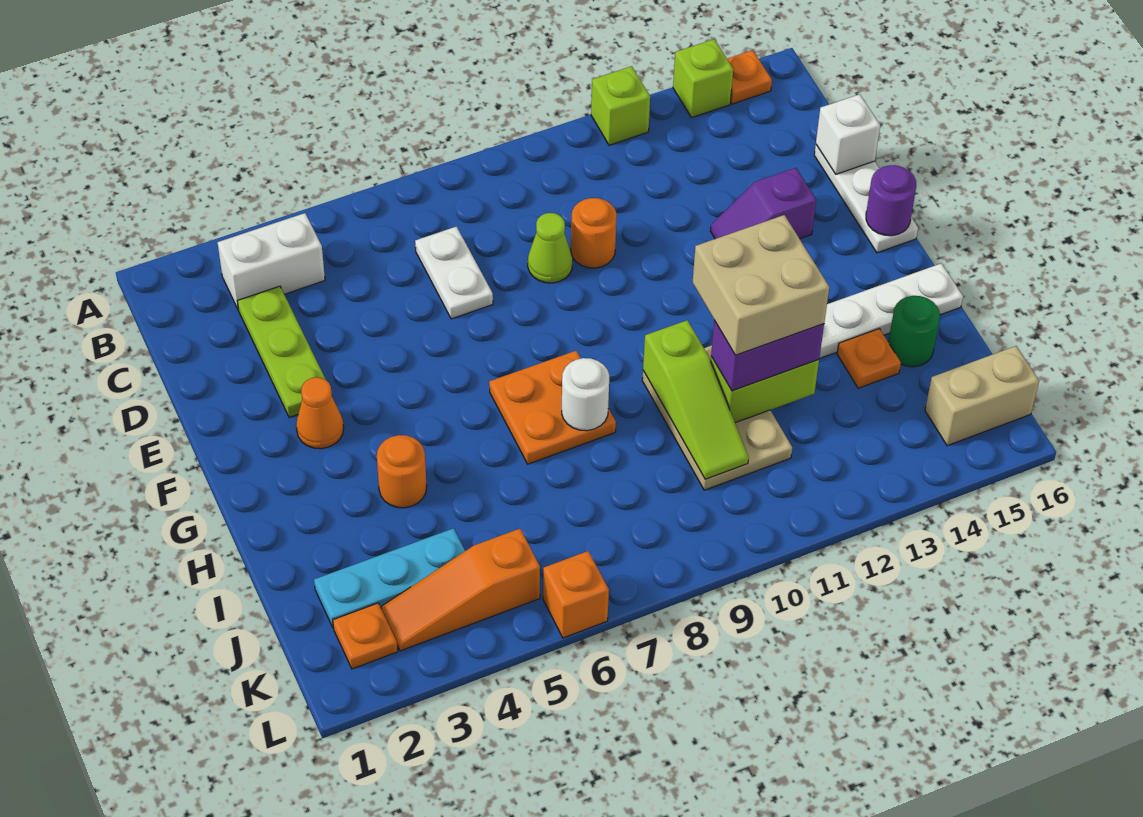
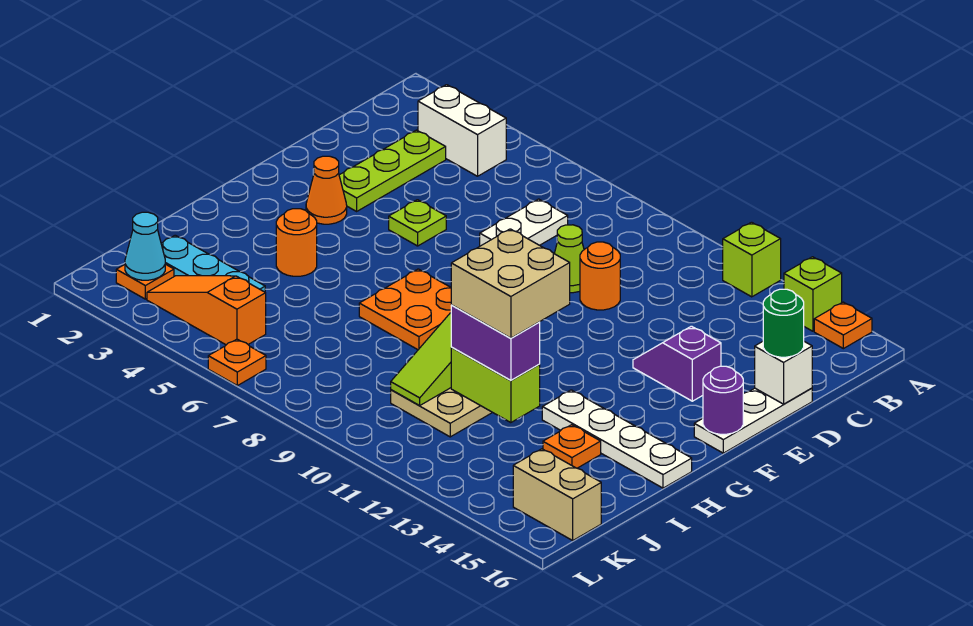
none -> lime 1x1 plate [389,200,446,246]
white 1x1 round brick [562,358,609,431] -> none
green 1x1 round brick [888,296,940,367] -> green 1x1 round brick moved to [763,289,804,357]
none -> cyan 1x1 cone [125,212,165,280]
orange 1x1 brick [543,551,609,638] -> orange 1x1 plate [208,339,266,386]

